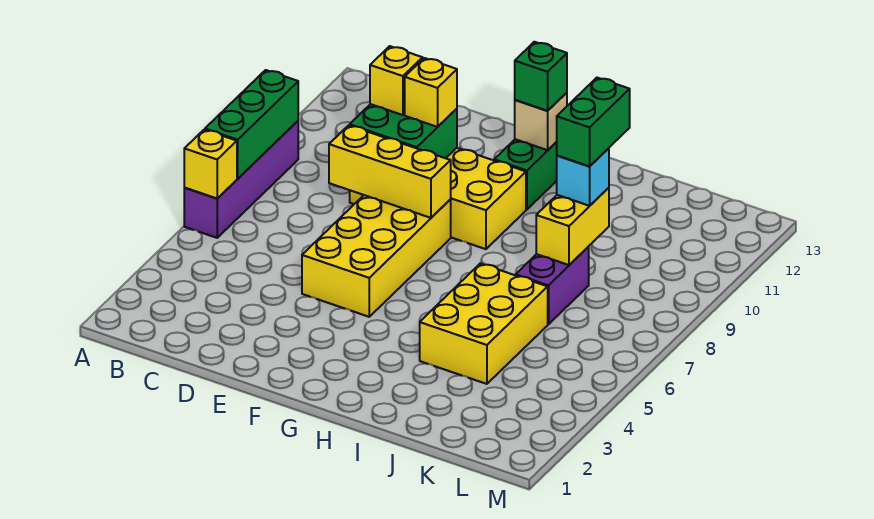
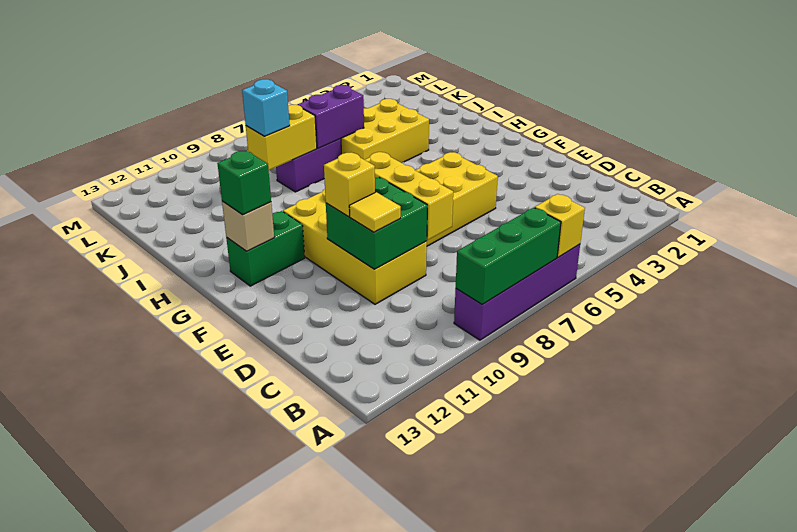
yellow 1x1 brick [370,46,423,115] -> yellow 1x1 tile [349,192,401,232]
none -> purple 1x2 brick [298,85,364,148]
green 1x2 brick [557,78,630,166] -> none

